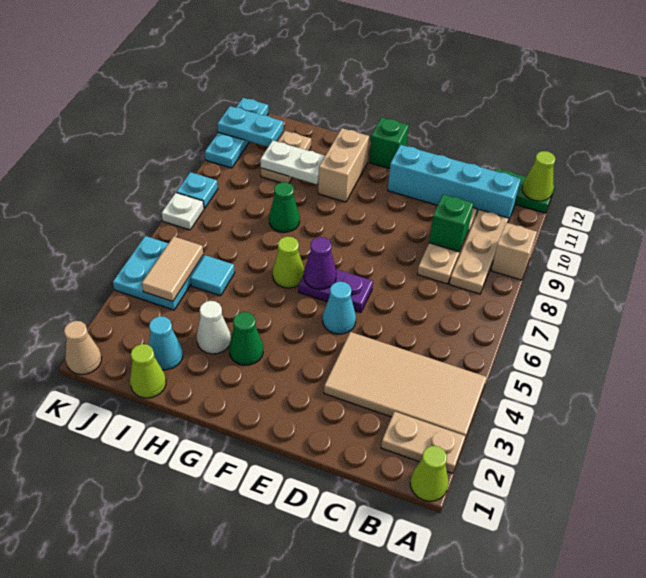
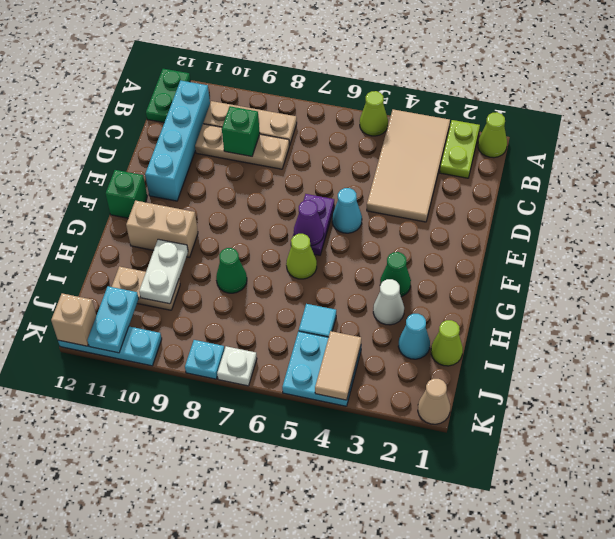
tan 1x2 plate [381,412,466,474] -> lime 1x2 plate [440,120,480,178]
tan 1x1 brick [491,223,537,280] -> tan 1x1 brick moved to [51,293,96,346]
lime 1x1 cone [522,151,555,201] -> lime 1x1 cone moved to [360,91,388,136]
tan 1x2 tile [142,236,203,301] -> tan 1x2 tile turned to [315,331,361,400]

